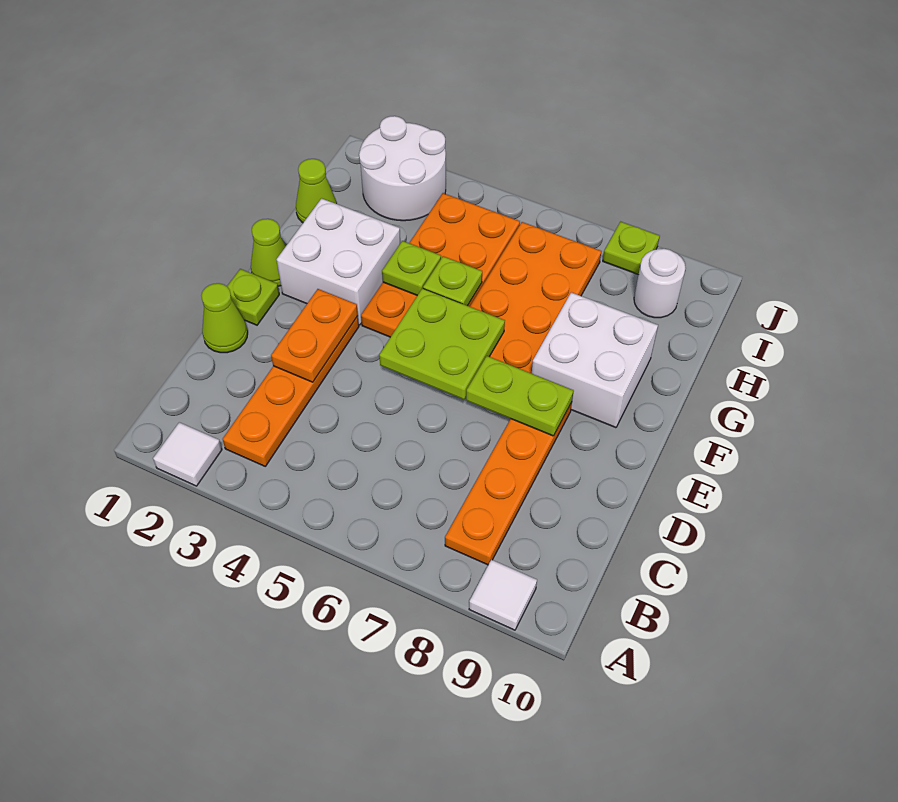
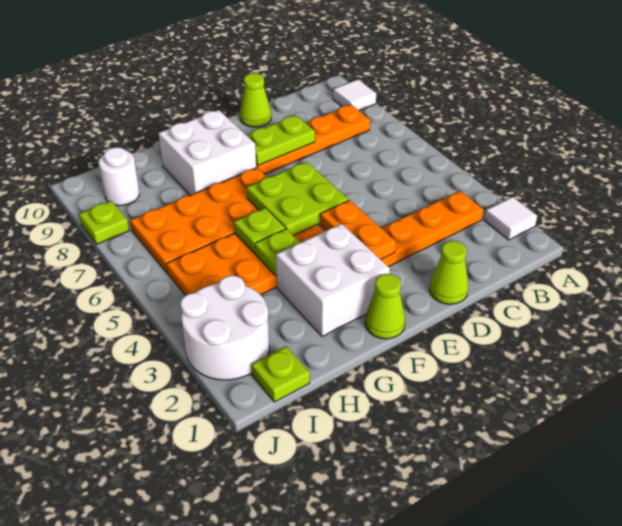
orange 1x2 plate [271,289,358,382] -> orange 1x2 plate turned to [320,200,396,260]
lime 1x1 plate [227,269,279,325] -> lime 1x1 plate moved to [251,346,310,402]
lime 1x2 plate [466,356,574,436] -> lime 1x2 plate turned to [247,115,315,165]
lime 1x1 cone [296,159,337,223] -> lime 1x1 cone moved to [240,73,271,127]

